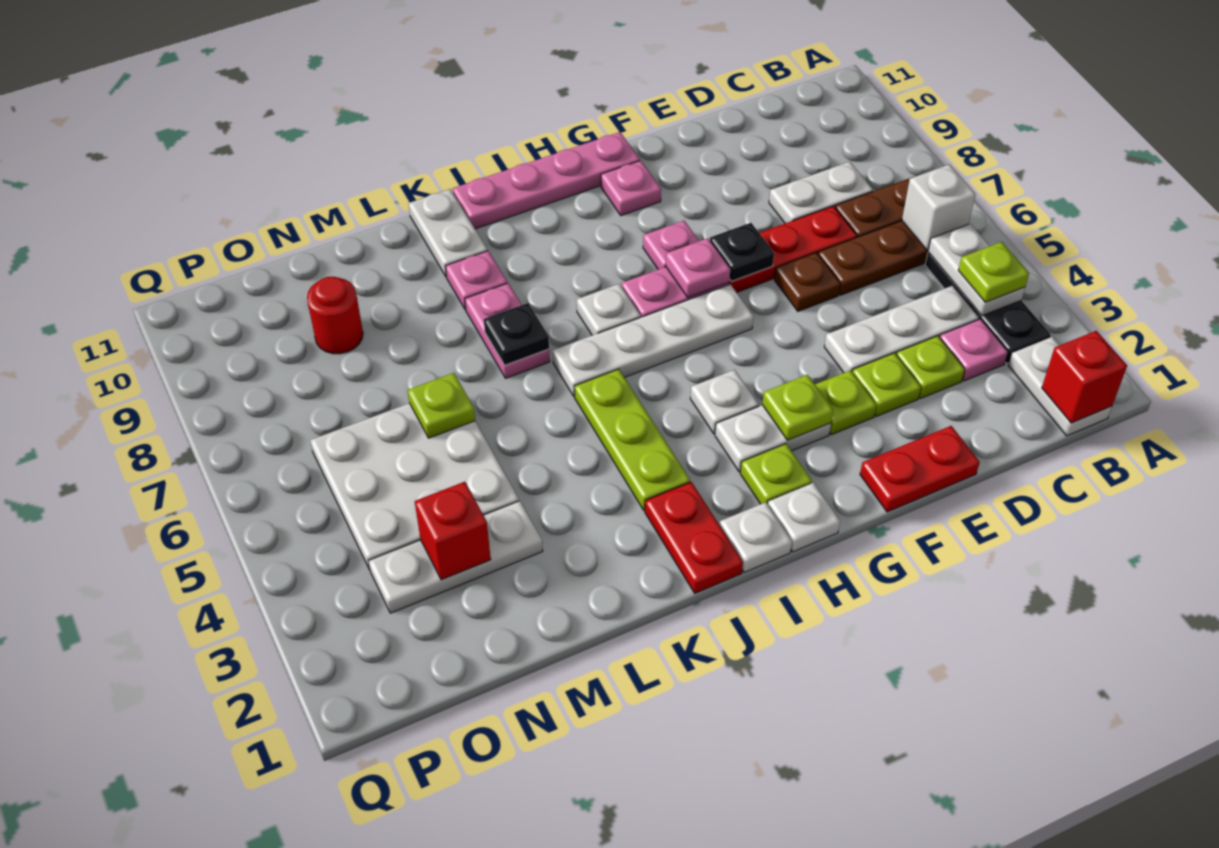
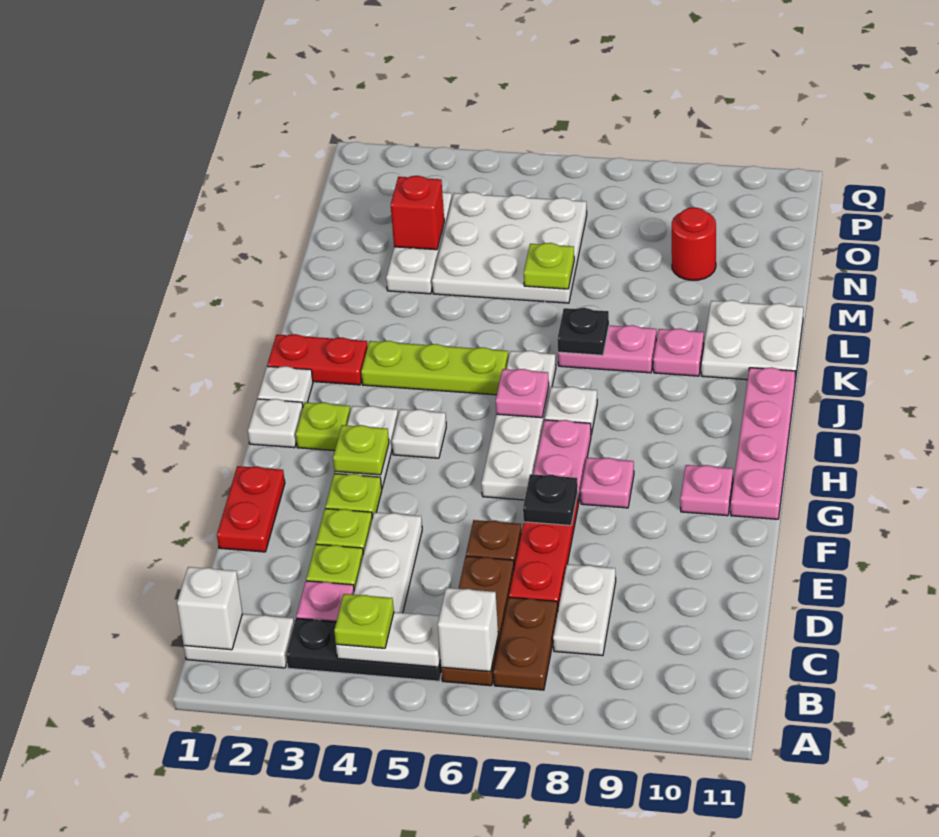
red 1x1 brick [1042,331,1127,423] -> white 1x1 brick [177,567,242,650]
pink 1x1 plate [666,238,730,297] -> pink 1x1 plate moved to [496,369,549,418]
white 1x2 plate [408,189,488,277] -> white 2x2 plate [701,300,803,381]

